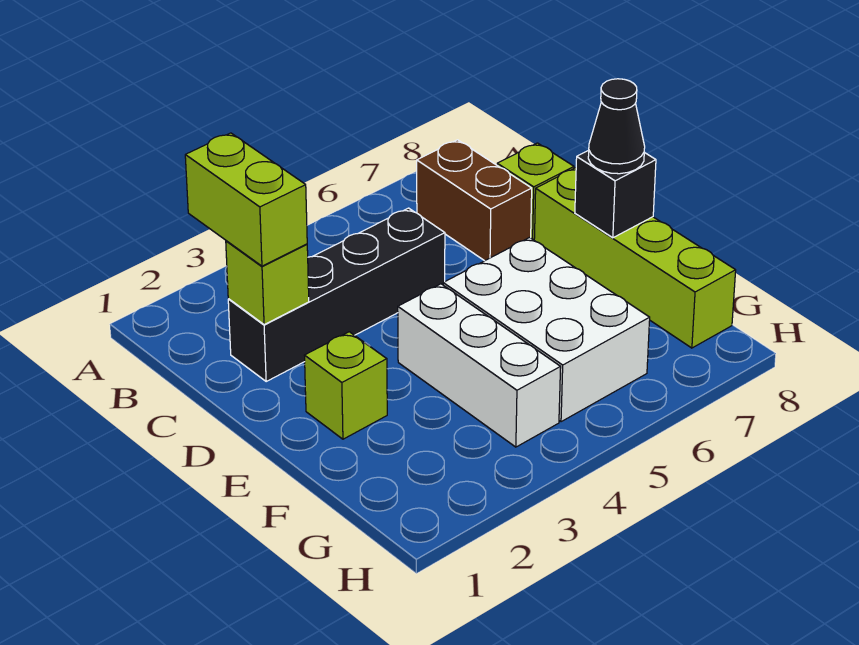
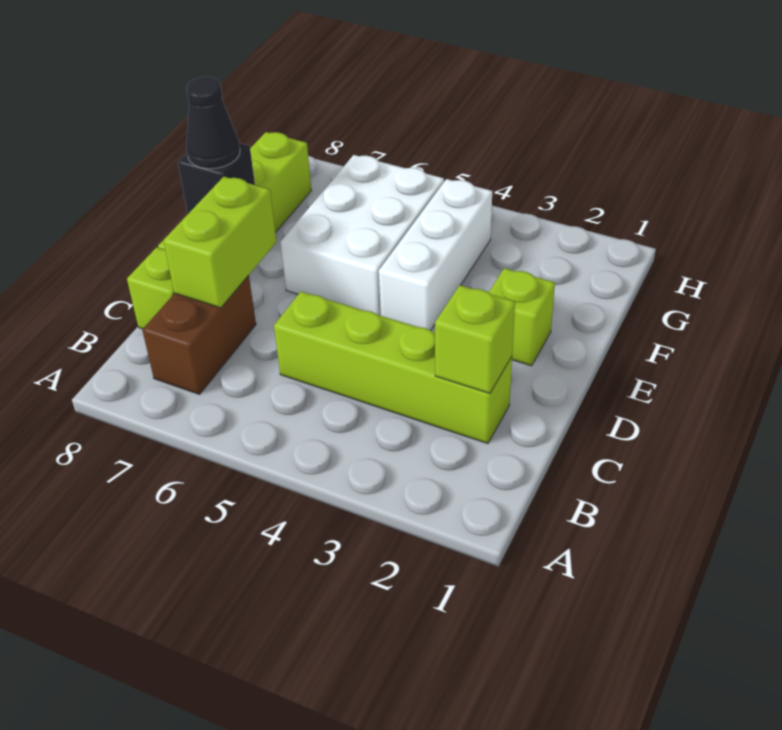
lime 1x2 brick [185,133,307,266] -> lime 1x2 brick moved to [163,177,277,308]
black 1x4 brick [228,208,445,381] -> lime 1x4 brick [274,292,512,444]

